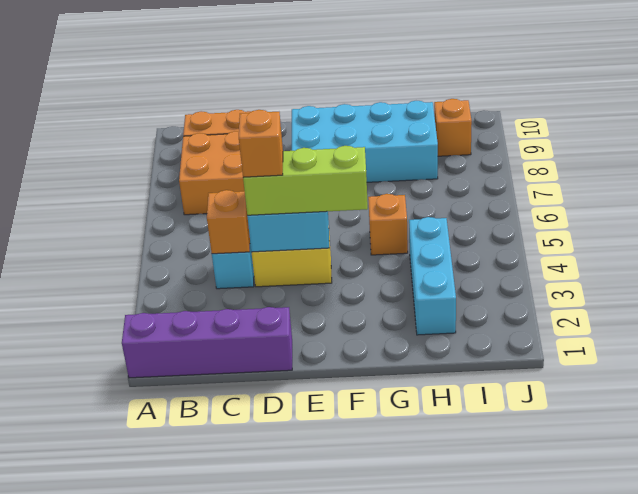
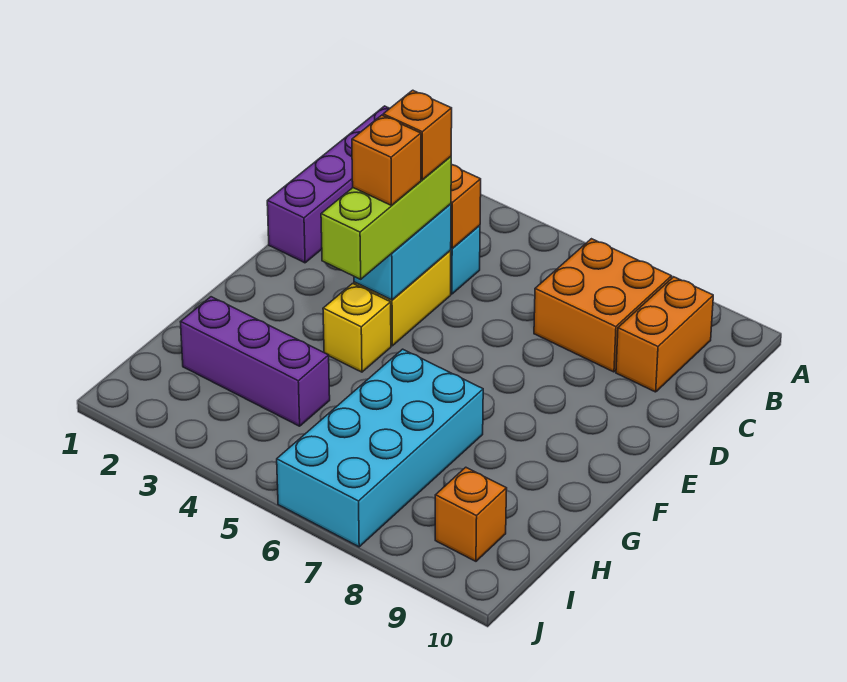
cyan 2x4 brick [292,101,438,182] -> cyan 2x4 brick moved to [277,349,483,547]
none -> yellow 1x1 brick [323,284,391,372]
orange 1x1 brick [368,194,408,255] -> orange 1x1 brick moved to [352,115,421,205]
cyan 1x3 brick [409,217,456,335] -> purple 1x3 brick [181,297,330,426]

